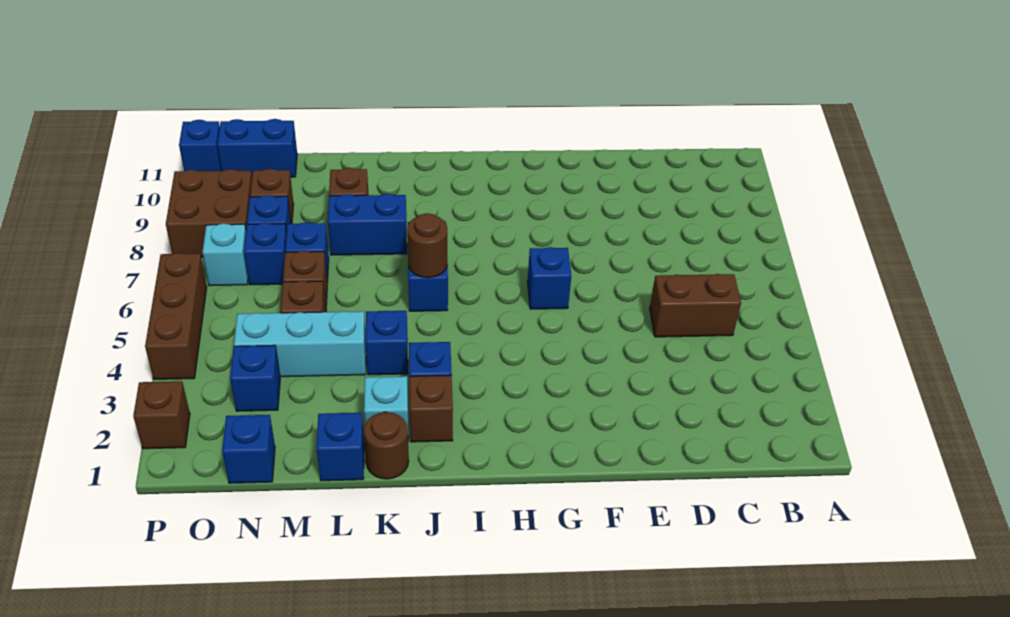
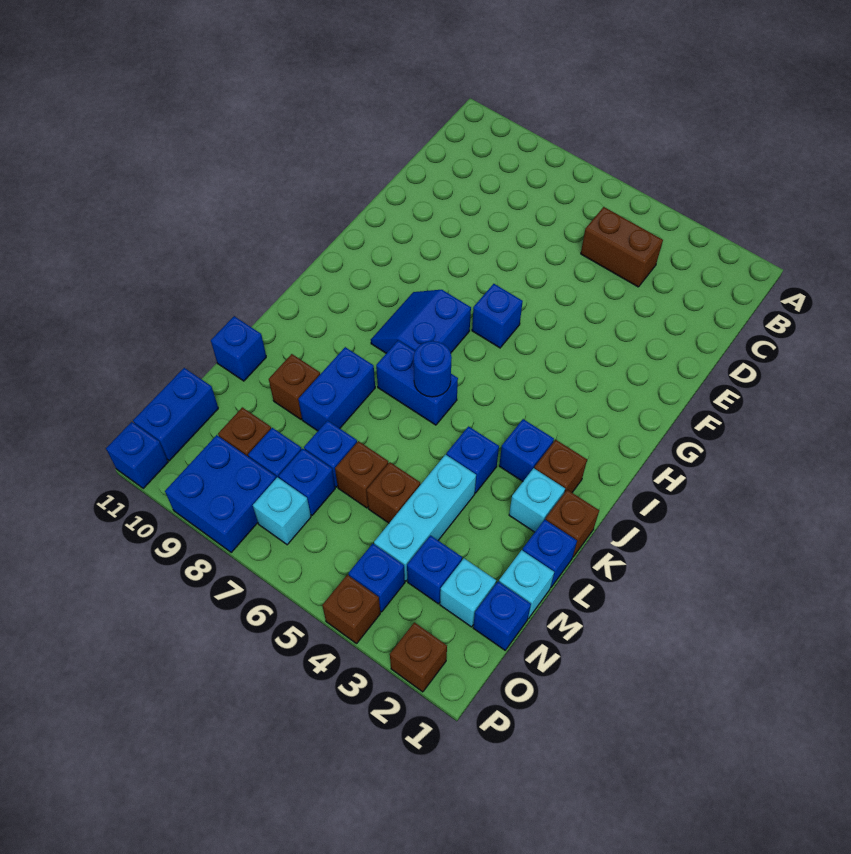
brown 1x2 brick [650,274,741,337] -> brown 1x2 brick turned to [581,207,663,287]
none -> blue 2x2 slope [371,290,471,353]
brown 1x1 round brick [407,213,447,278] -> blue 1x1 round brick [414,341,452,397]
brown 1x1 round brick [364,412,409,479] -> brown 1x1 brick [545,490,599,557]
none -> blue 1x1 brick [211,316,266,381]
none -> cyan 1x1 brick [499,550,554,619]
none -> cyan 1x1 brick [440,559,496,627]
none -> blue 1x1 brick [349,544,405,612]
brown 2x2 brick [166,169,252,257] -> blue 2x2 brick [165,435,276,552]
brown 1x3 brick [145,253,207,379] -> brown 1x1 brick [322,575,380,644]

